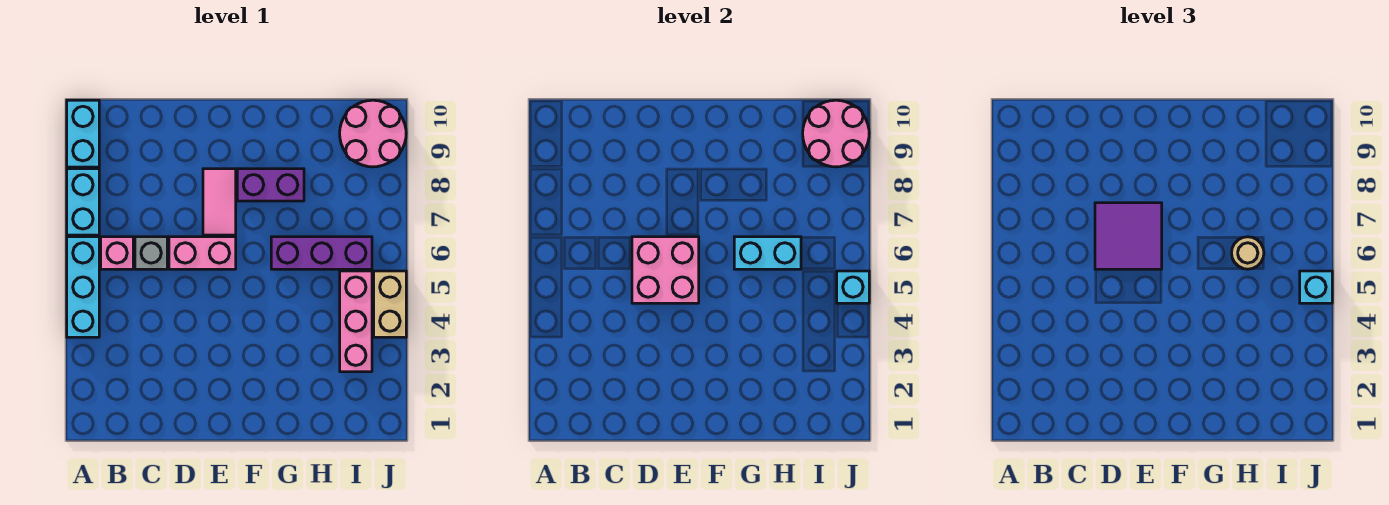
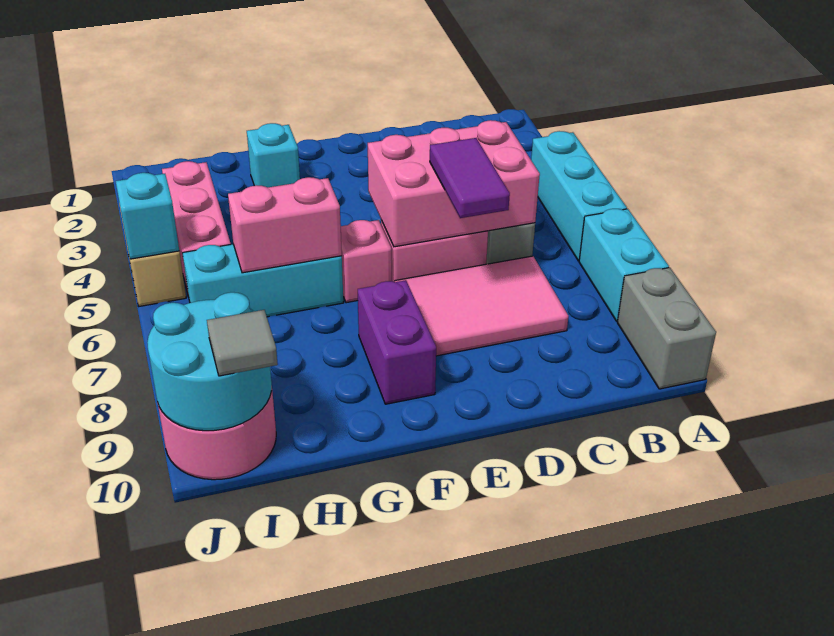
cyan 1x2 brick [67,100,99,167] -> grey 1x2 brick [617,268,716,389]
pink 1x1 brick [101,237,133,269] -> pink 1x1 brick moved to [341,220,392,303]
pink 2x2 brick [632,237,699,303] -> pink 2x3 brick [368,120,540,247]
purple 2x2 tile [1095,203,1162,269] -> purple 1x2 tile [430,138,510,218]
pink 1x2 tile [203,169,236,235] -> pink 2x3 tile [395,256,568,356]
purple 1x2 brick [237,169,304,201] -> purple 1x2 brick turned to [358,280,436,404]
purple 1x3 brick [271,237,372,269] -> cyan 1x3 brick [182,244,344,317]
cyan 1x2 brick [734,237,801,269] -> pink 1x2 brick [228,177,342,273]
tan 1x1 round brick [1232,237,1264,269] -> none
pink 2x2 round brick [803,100,869,167] -> cyan 2x2 round brick [147,292,272,431]
none -> grey 1x1 tile [207,310,278,376]
cyan 1x1 brick [1300,271,1332,303] -> cyan 1x1 brick moved to [247,123,300,188]

